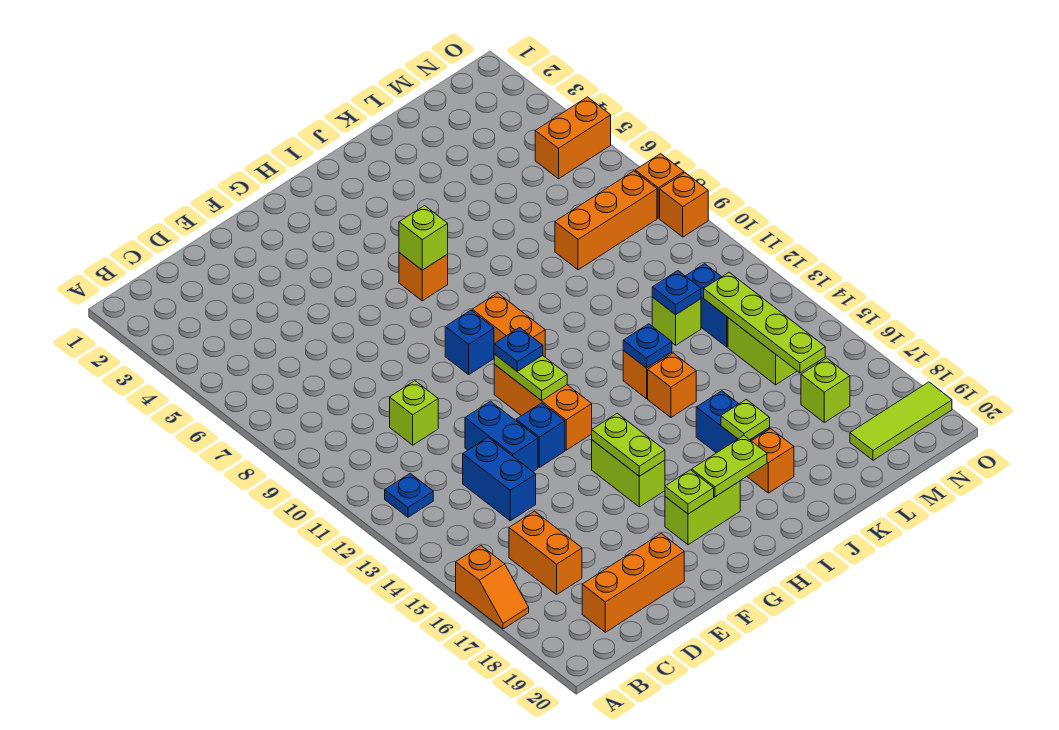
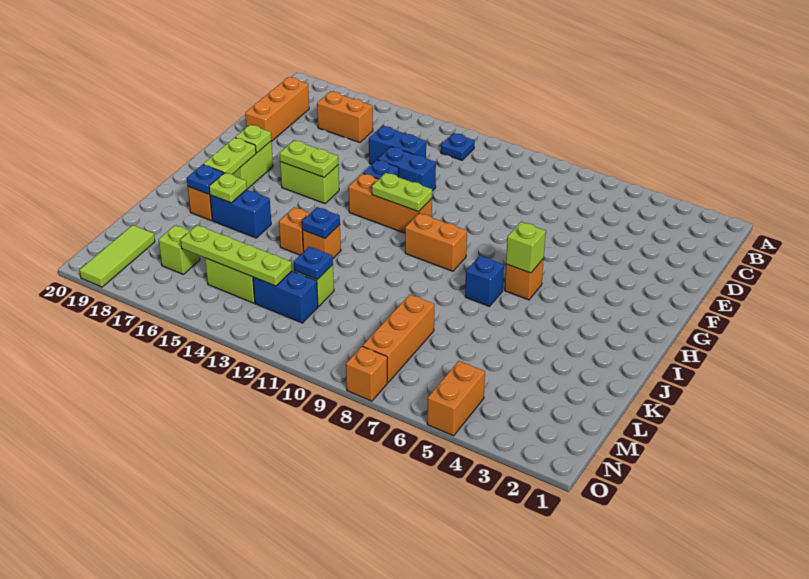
orange 1x2 slope [456,546,529,629] -> none
lime 1x1 brick [390,381,438,445] -> none
blue 1x1 brick [445,310,494,375] -> blue 1x1 brick moved to [465,256,504,306]
blue 1x1 plate [494,327,543,371] -> blue 1x1 plate moved to [187,165,224,194]
orange 1x1 brick [660,173,708,237] -> none

